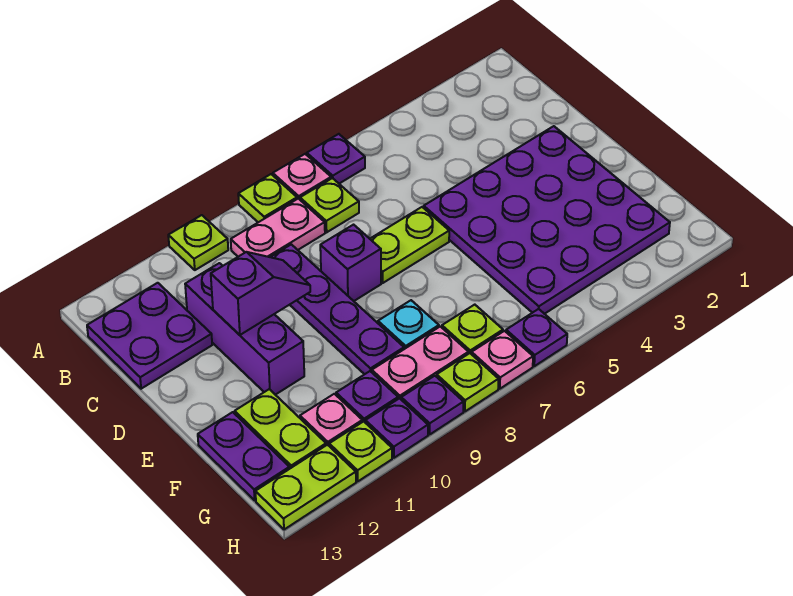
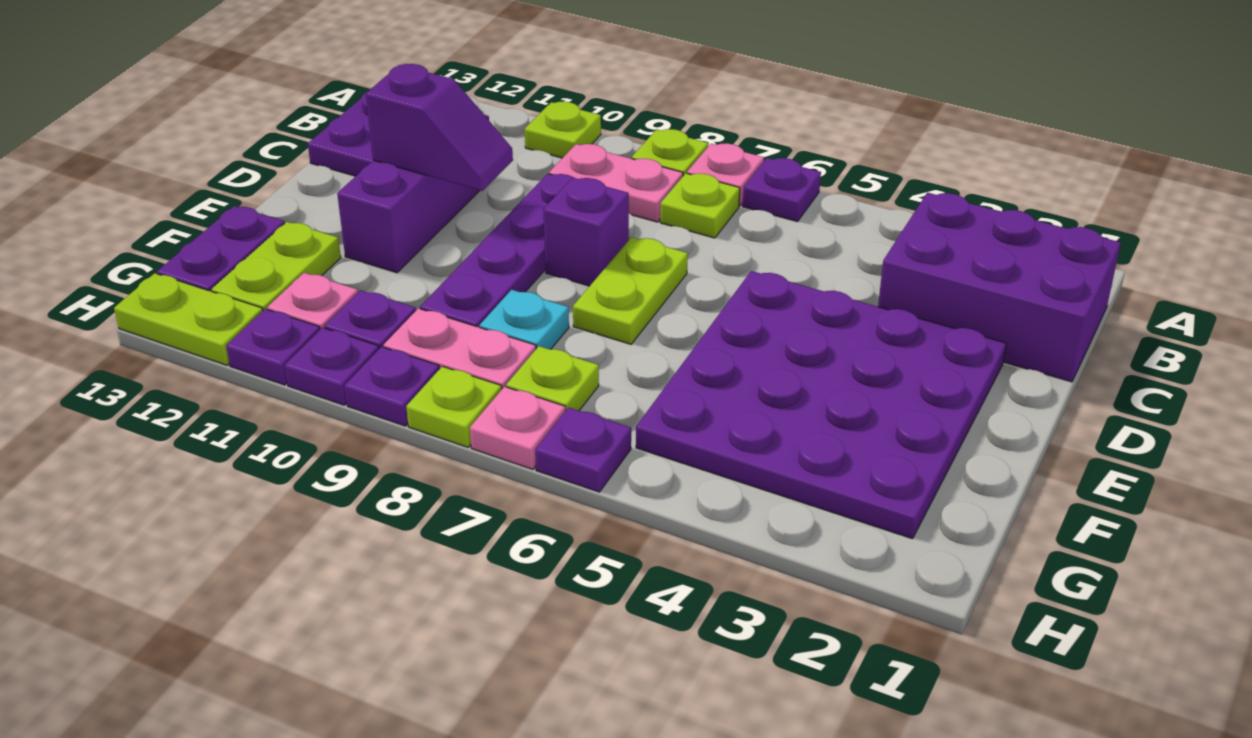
none -> purple 2x3 brick [878,193,1121,382]
lime 1x2 plate [370,207,449,283] -> lime 1x2 plate turned to [573,237,688,344]
lime 1x1 plate [329,421,392,481] -> purple 1x1 plate [226,309,320,385]

